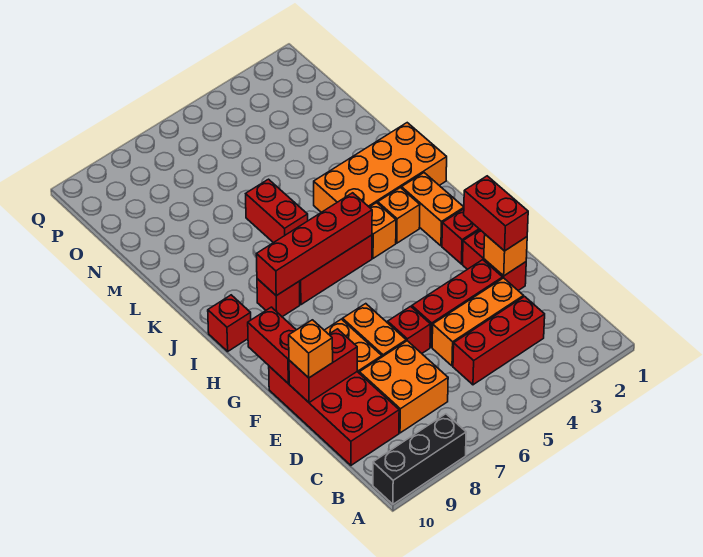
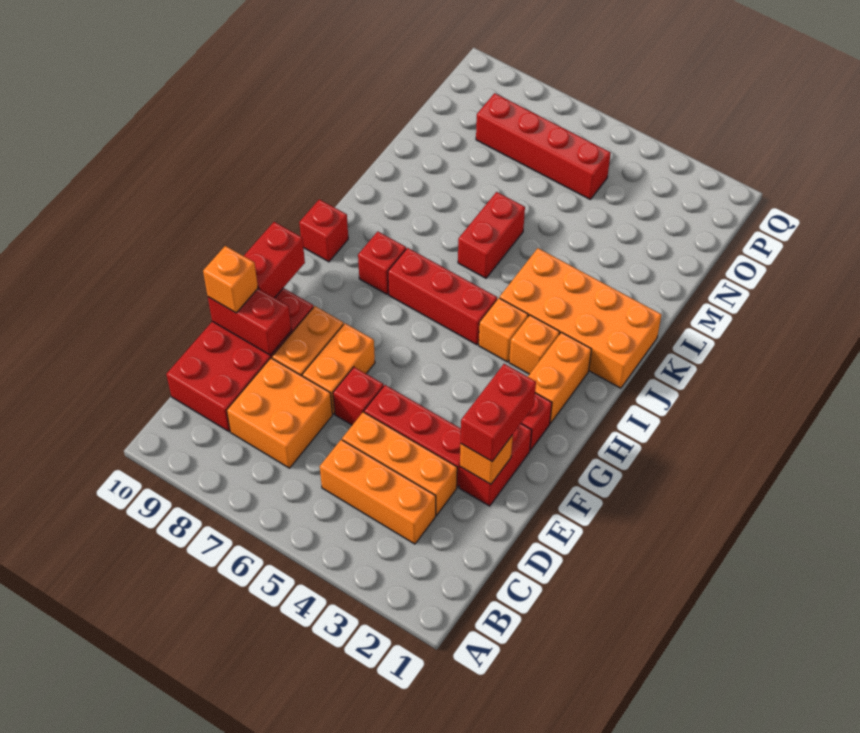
black 1x3 brick [373,414,466,504] -> none
red 1x3 brick [453,297,545,385] -> orange 1x3 brick [320,440,436,544]
red 1x4 brick [256,193,372,296] -> red 1x4 brick moved to [476,93,611,199]

